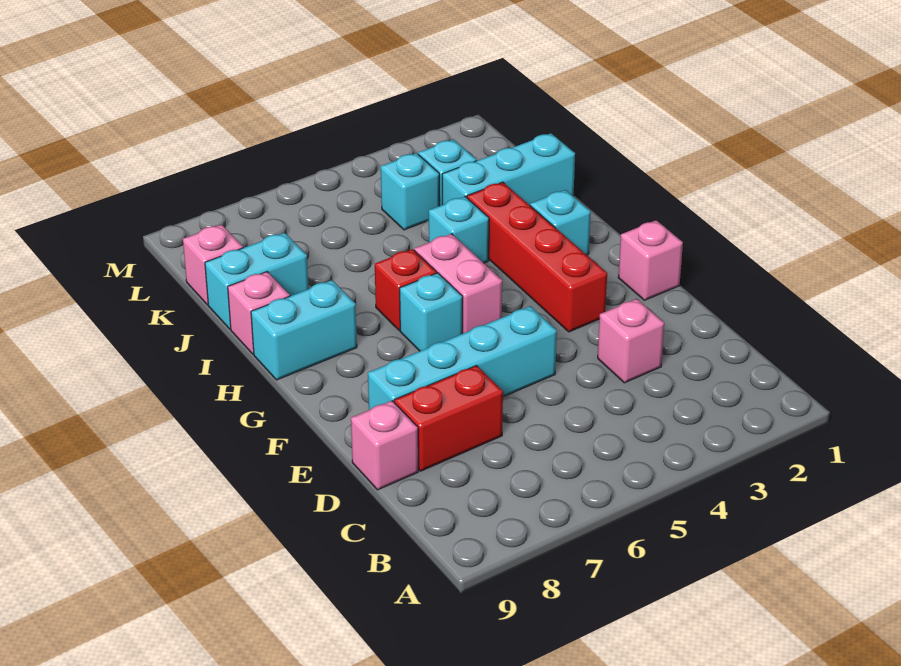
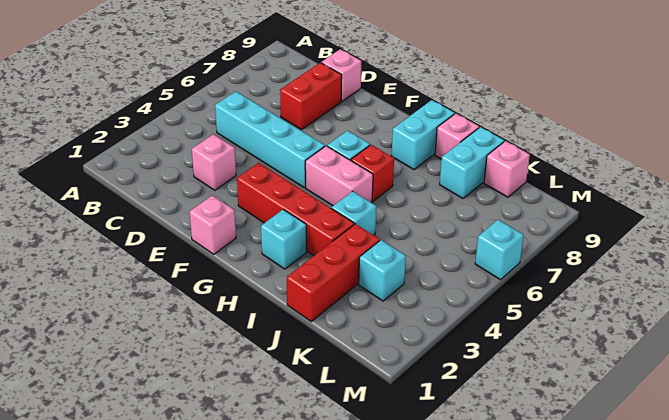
cyan 1x4 brick [368,306,557,410] -> cyan 1x4 brick turned to [215,91,325,188]
cyan 1x3 brick [442,133,575,205] -> red 1x3 brick [287,224,380,321]
cyan 1x1 brick [381,153,440,230] -> cyan 1x1 brick moved to [475,220,524,280]

